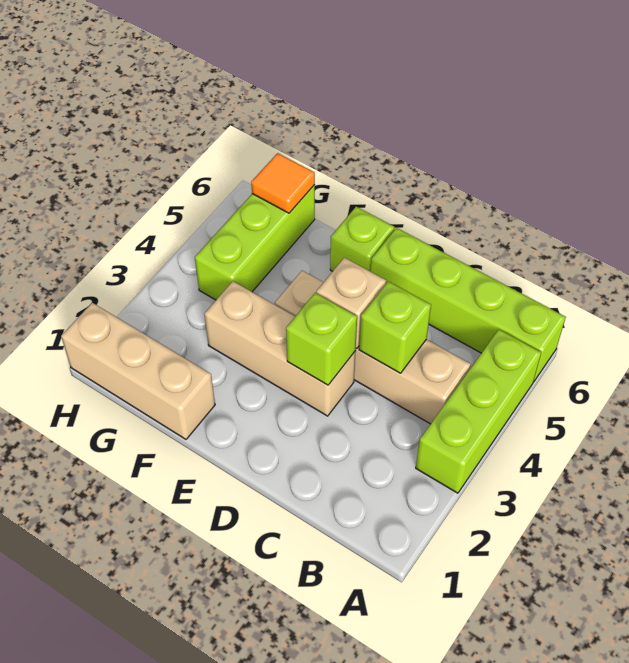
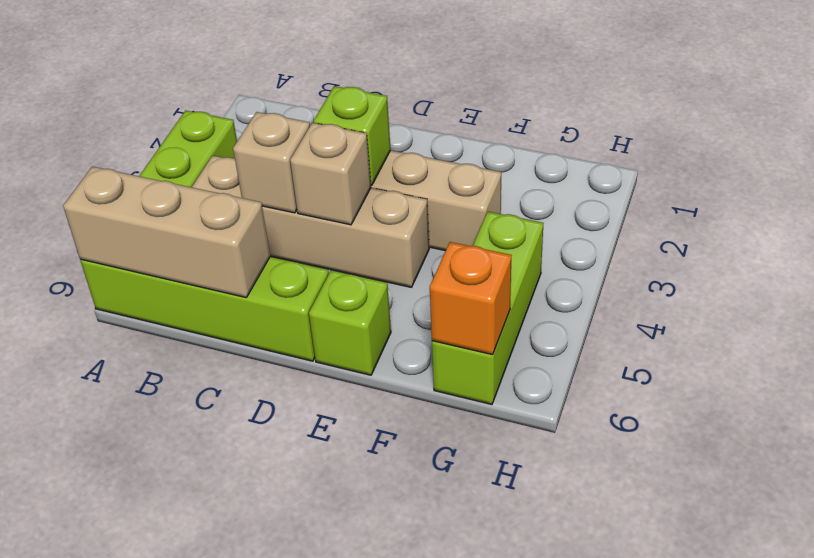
lime 1x1 brick [359,281,431,373] -> tan 1x1 brick [233,112,310,213]
tan 1x3 brick [61,303,215,439] -> tan 1x3 brick moved to [63,167,270,297]
orange 1x1 tile [251,153,315,213] -> orange 1x1 brick [430,242,512,355]

